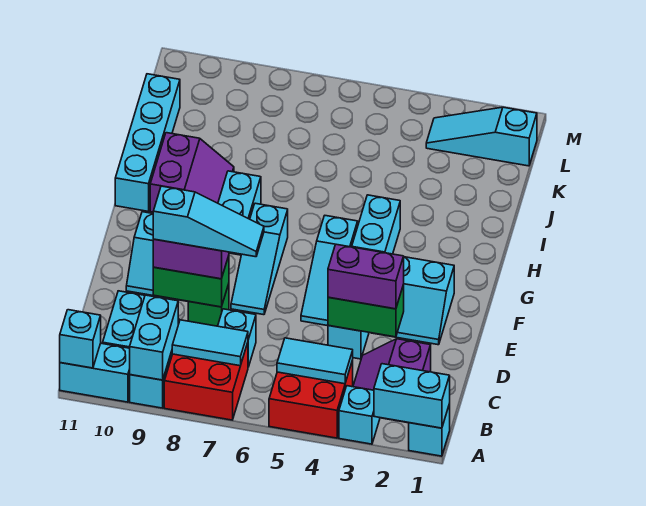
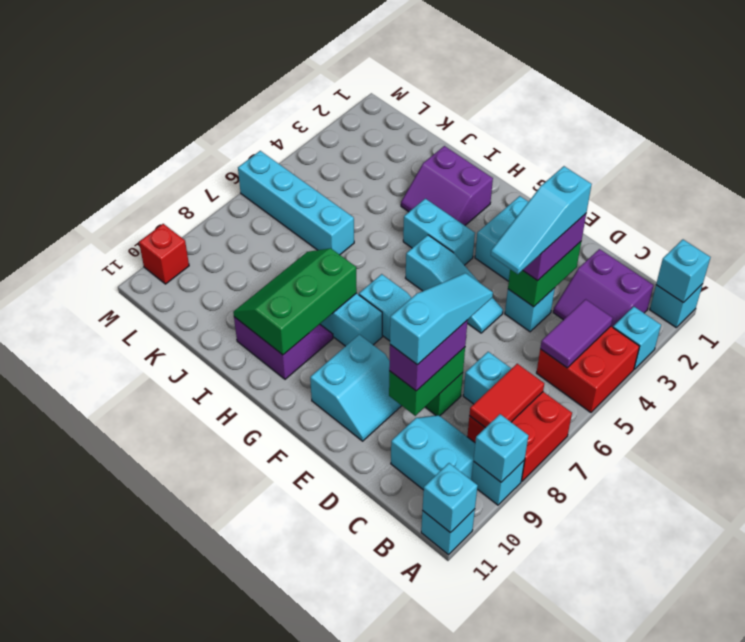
cyan 1x2 brick [374,364,450,428] -> cyan 1x1 brick [656,240,710,302]
cyan 1x2 brick [130,295,178,380] -> cyan 1x1 brick [473,414,528,482]
cyan 1x2 brick [60,343,130,402] -> cyan 1x1 brick [421,509,475,555]
cyan 1x2 tile [277,338,353,384] -> purple 1x2 tile [540,299,613,368]
cyan 1x2 tile [172,320,248,366] -> red 1x2 tile [469,364,544,428]
none -> purple 2x2 slope [401,146,493,225]
none -> green 2x3 slope [233,248,357,355]
cyan 1x4 brick [115,74,180,211] -> cyan 1x4 brick moved to [238,151,354,255]
cyan 1x3 slope [426,107,537,166] -> cyan 1x3 slope moved to [491,166,592,274]
none -> red 1x1 brick [139,224,189,284]

